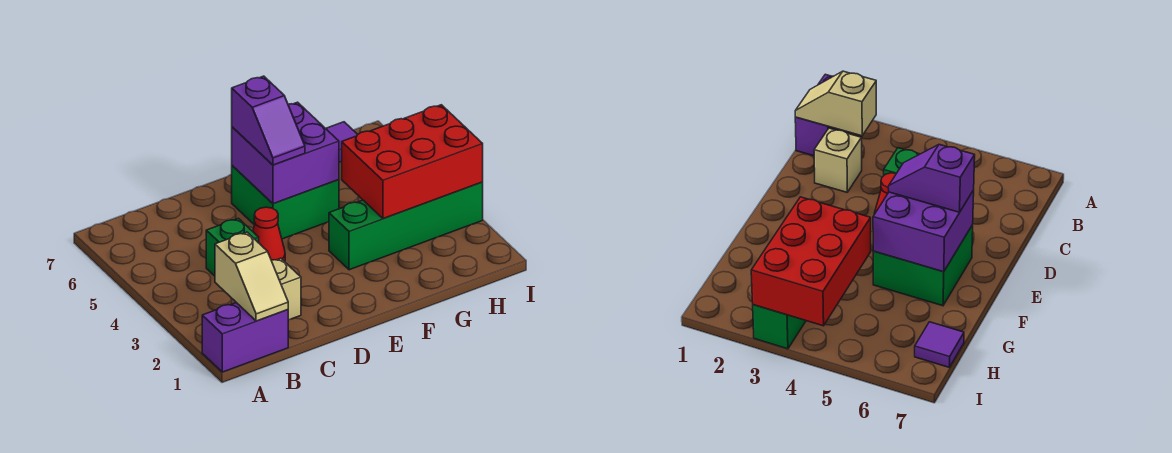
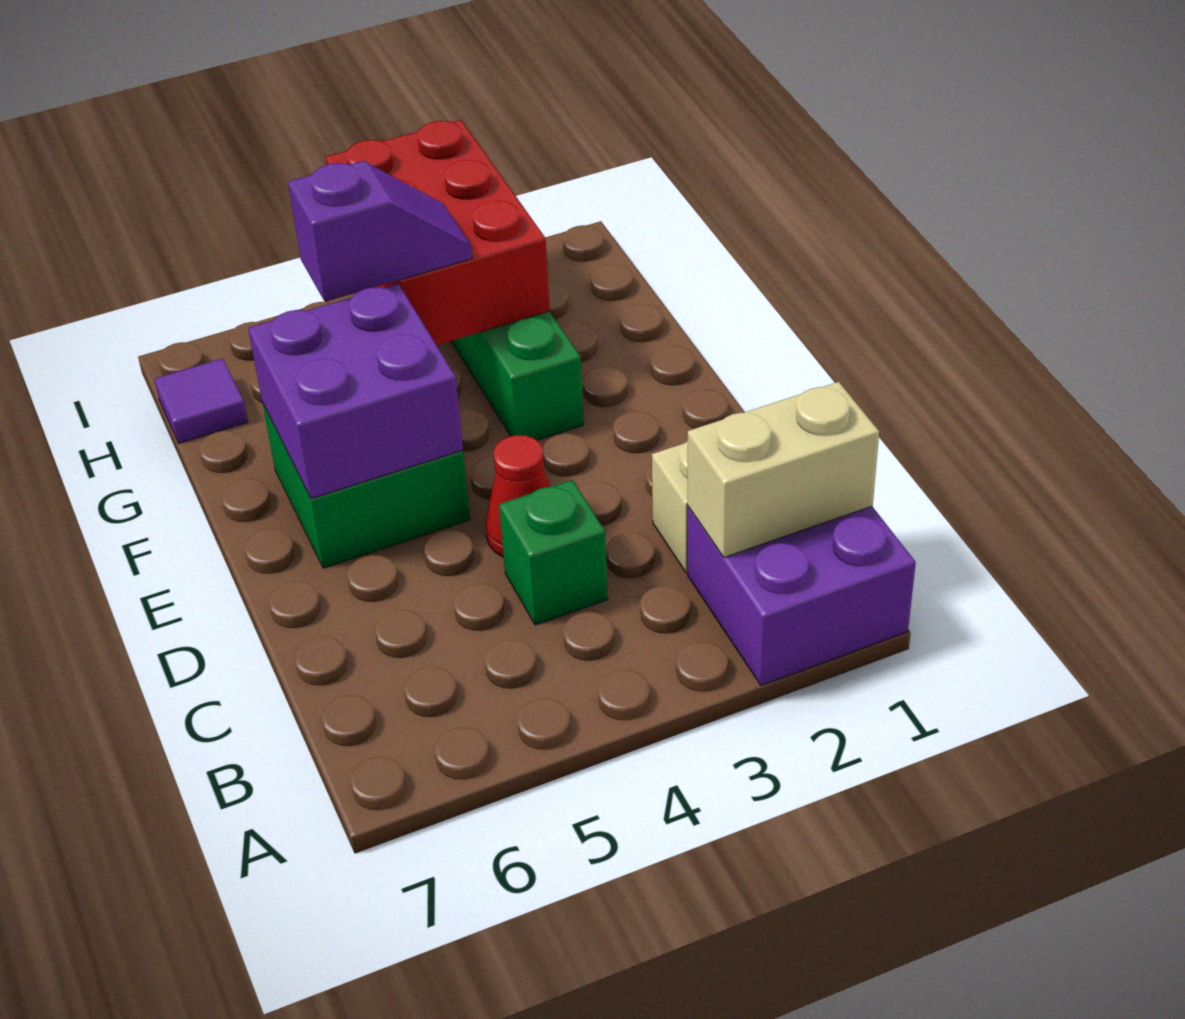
purple 1x2 brick [202,303,288,372] -> purple 2x2 brick [688,506,916,685]
tan 1x2 slope [215,232,288,321] -> tan 1x2 brick [688,382,879,557]
purple 1x2 slope [232,76,305,165] -> purple 1x2 slope moved to [288,161,472,302]

